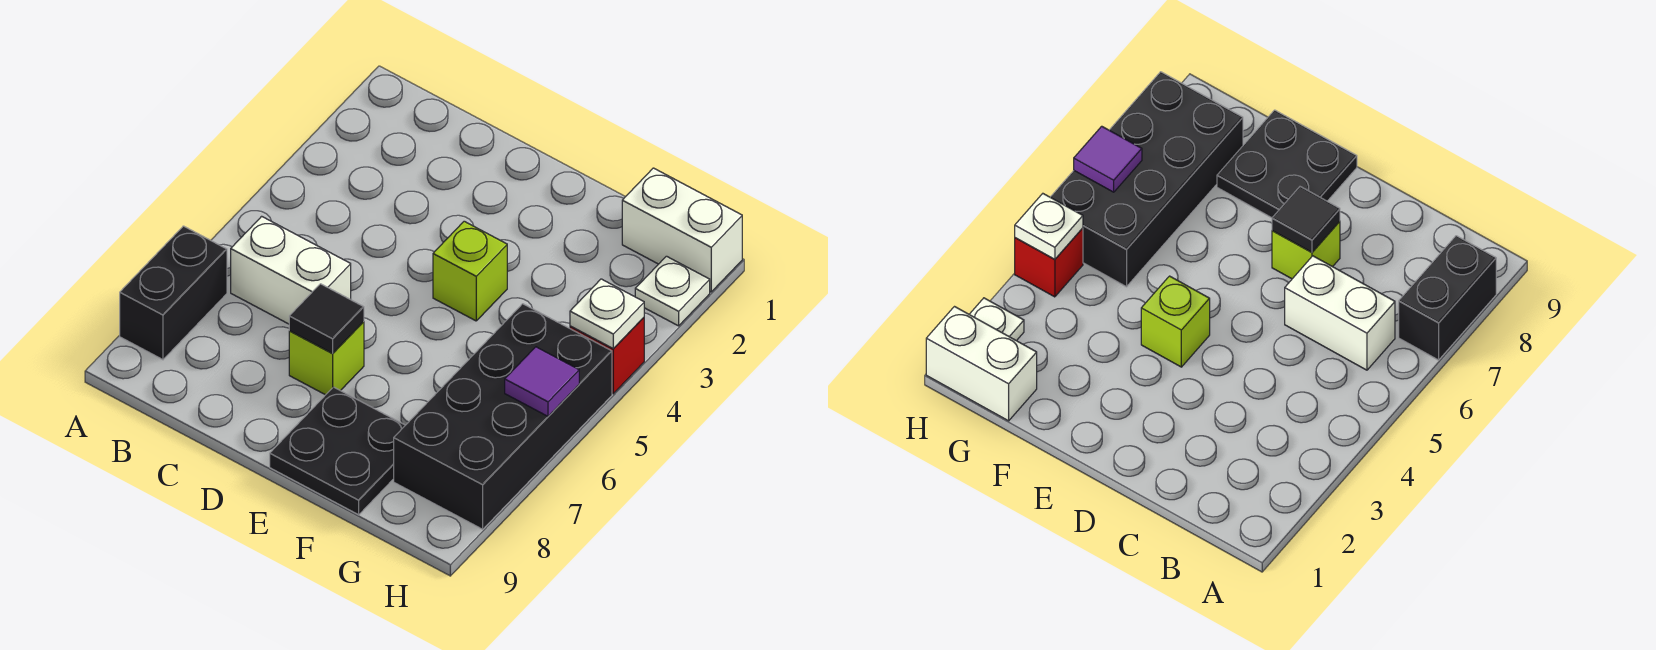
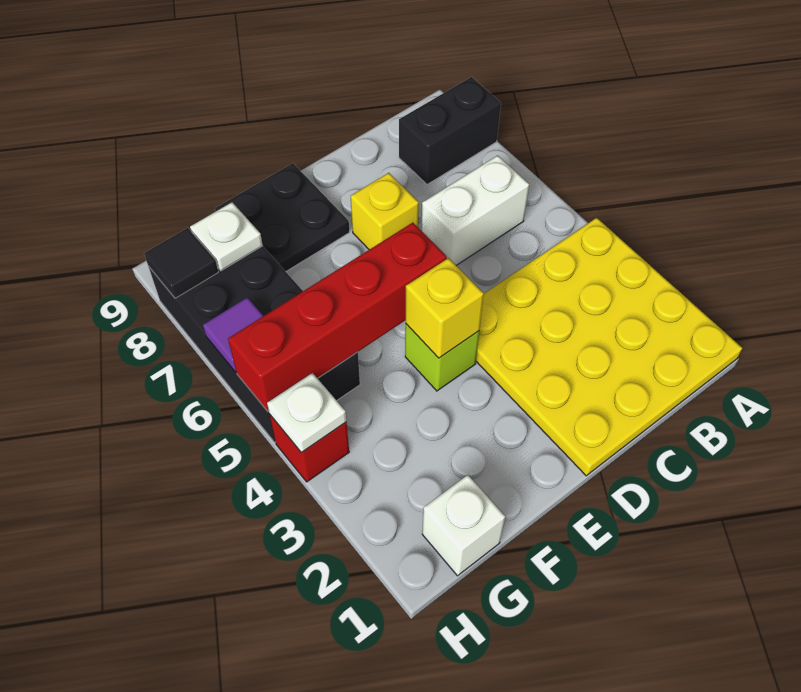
none -> yellow 4x4 plate [476,218,742,476]
black 1x2 brick [120,226,227,360] -> black 1x2 brick turned to [399,77,501,184]
lime 1x1 brick [289,322,364,395] -> yellow 1x1 brick [351,173,419,250]
black 1x1 tile [289,284,364,353] -> black 1x1 tile moved to [144,228,218,298]
none -> yellow 1x1 brick [406,258,484,358]
none -> red 1x4 brick [228,223,447,411]
white 1x2 brick [622,168,742,292] -> white 1x1 brick [422,475,505,576]
white 1x1 plate [635,256,710,326] -> white 1x1 plate moved to [190,202,263,271]

